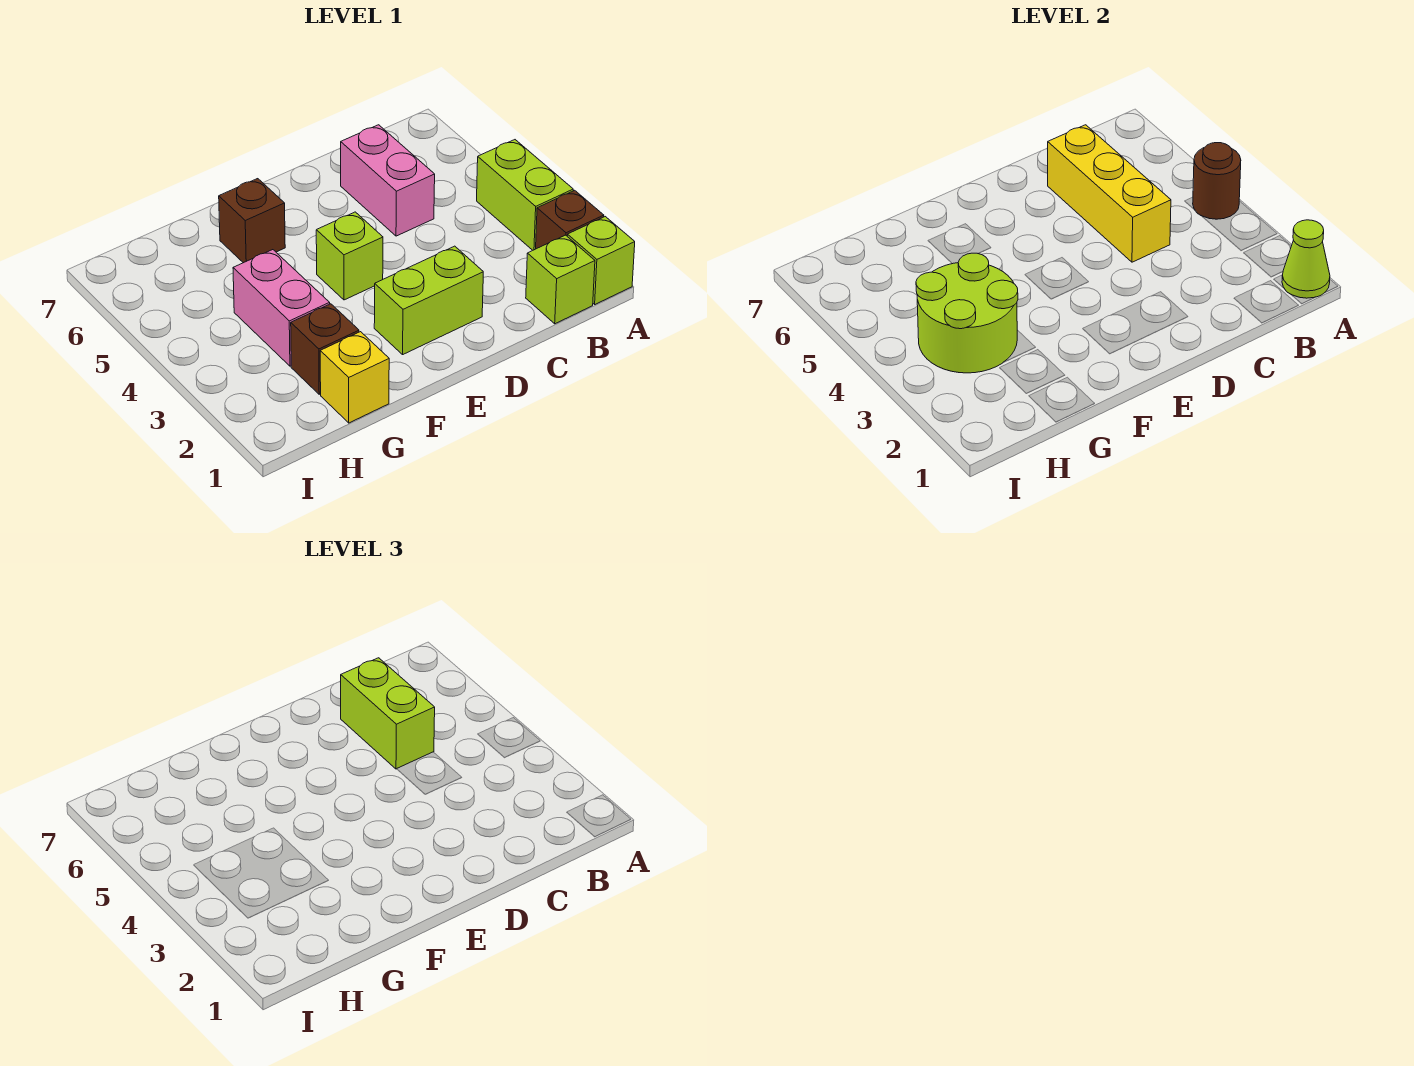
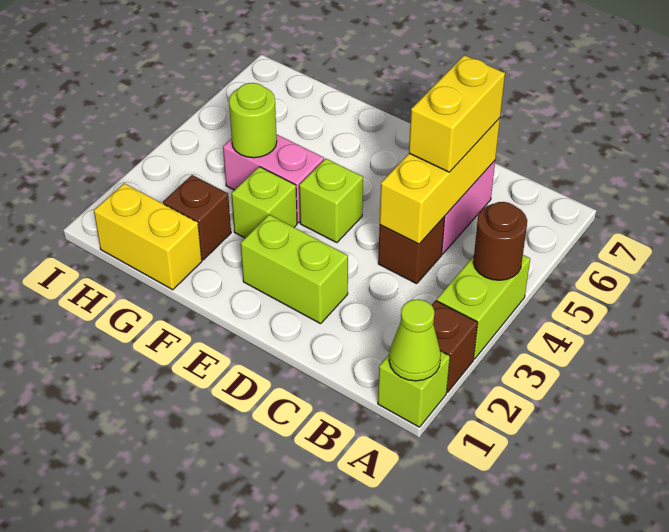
lime 1x1 brick [526,235,595,324] -> lime 1x1 brick moved to [232,167,297,238]
lime 1x2 brick [340,658,435,769] -> yellow 1x2 brick [409,55,505,172]
brown 1x1 brick [219,179,285,263] -> brown 1x1 brick moved to [378,217,445,284]
yellow 1x1 brick [320,332,389,423] -> yellow 1x2 brick [94,183,202,290]
pink 1x2 brick [233,250,330,366] -> pink 1x2 brick turned to [223,134,324,223]
lime 2x2 round brick [916,253,1018,373] -> lime 1x1 round brick [229,83,277,158]

